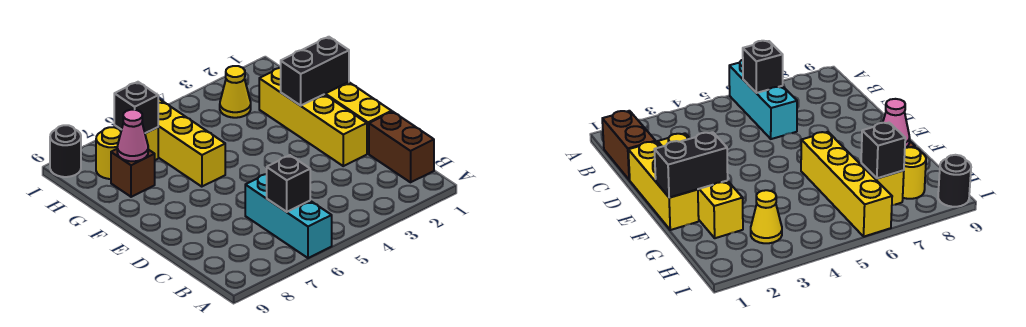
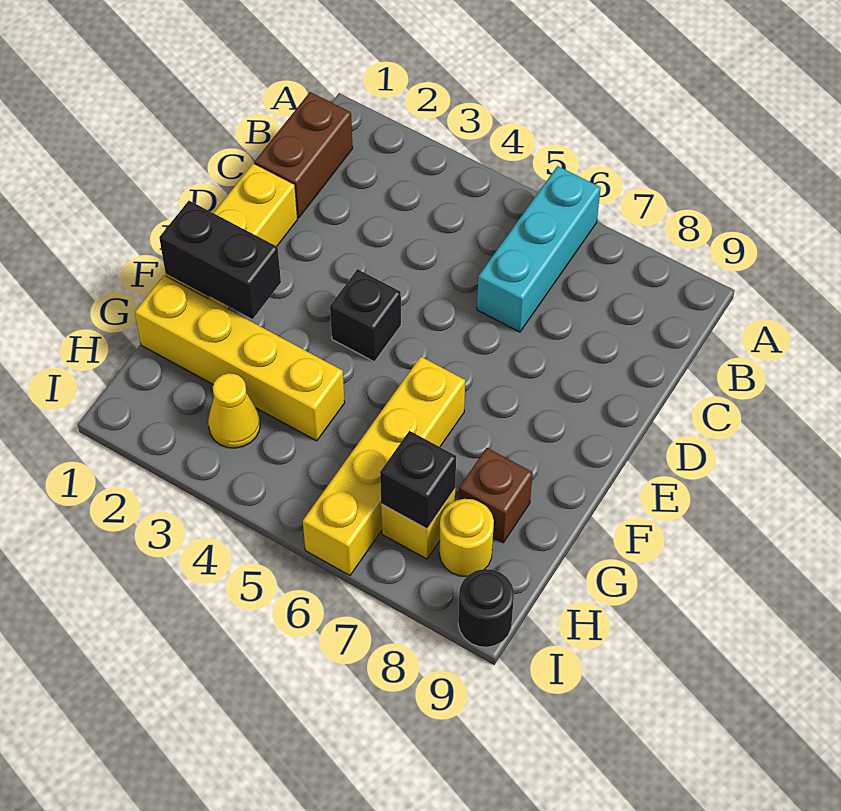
black 1x1 brick [267,155,310,212] -> black 1x1 brick moved to [330,269,401,362]
yellow 1x4 brick [259,68,367,166] -> yellow 1x4 brick turned to [135,275,345,441]
pink 1x1 cone [117,110,148,161] -> none

